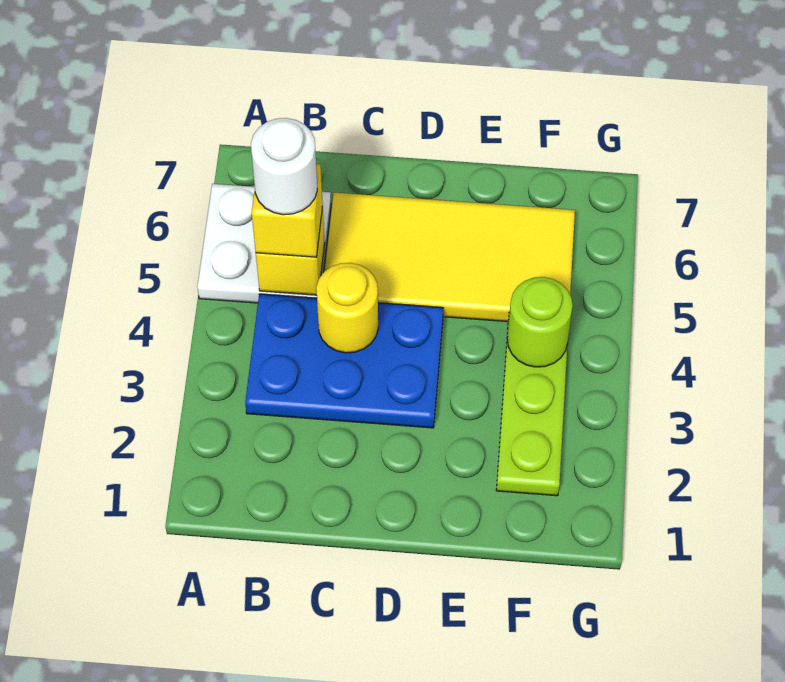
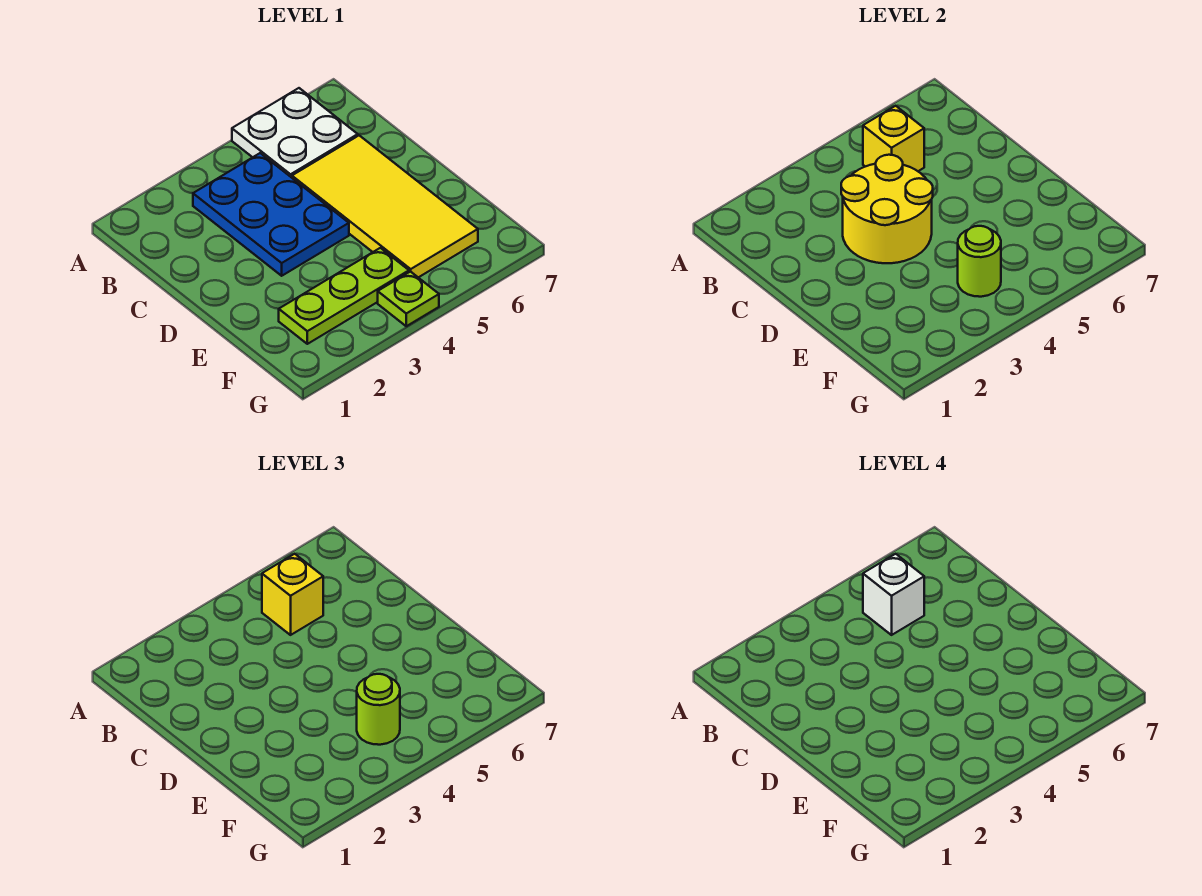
white 1x1 round brick [251,118,317,215] -> white 1x1 brick [863,554,924,635]
yellow 1x1 round brick [316,263,378,353] -> yellow 2x2 round brick [841,155,933,263]
none -> lime 1x1 round brick [357,674,400,745]
none -> lime 1x1 plate [378,271,439,326]

